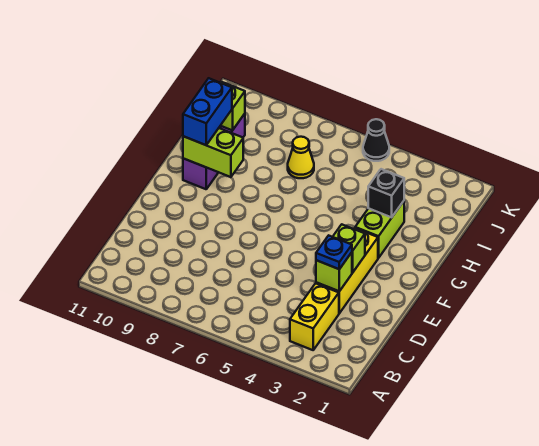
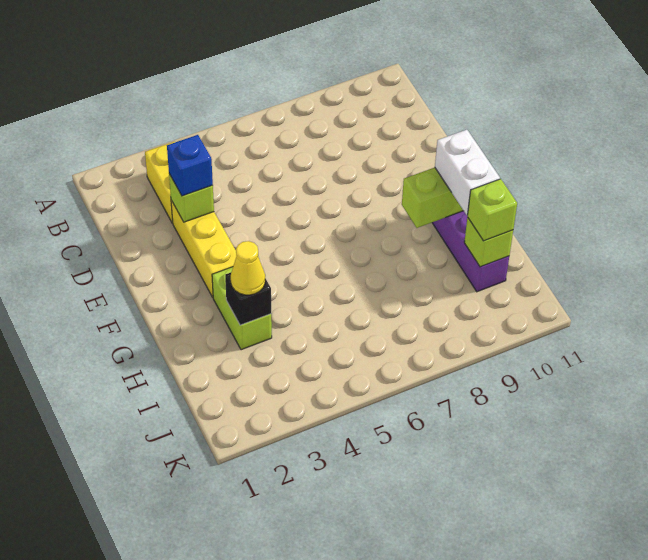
blue 1x1 plate [316,235,352,269] -> blue 1x1 brick [167,135,213,196]
lime 1x1 brick [333,224,365,273] -> lime 1x1 brick moved to [468,179,517,241]
blue 1x2 brick [183,78,232,145] -> white 1x2 brick [435,130,500,215]
yellow 1x1 cone [288,137,314,178] -> yellow 1x1 cone moved to [231,241,265,295]
black 1x1 cone [363,119,389,161] -> none

